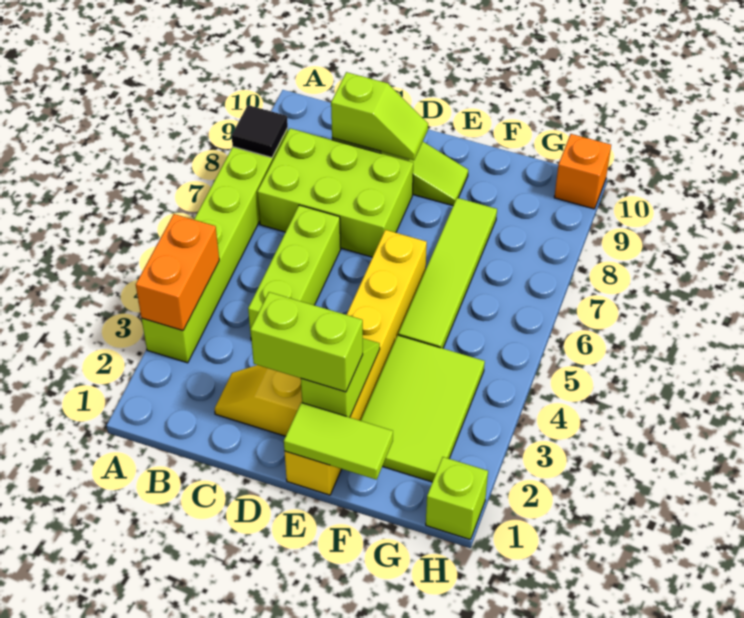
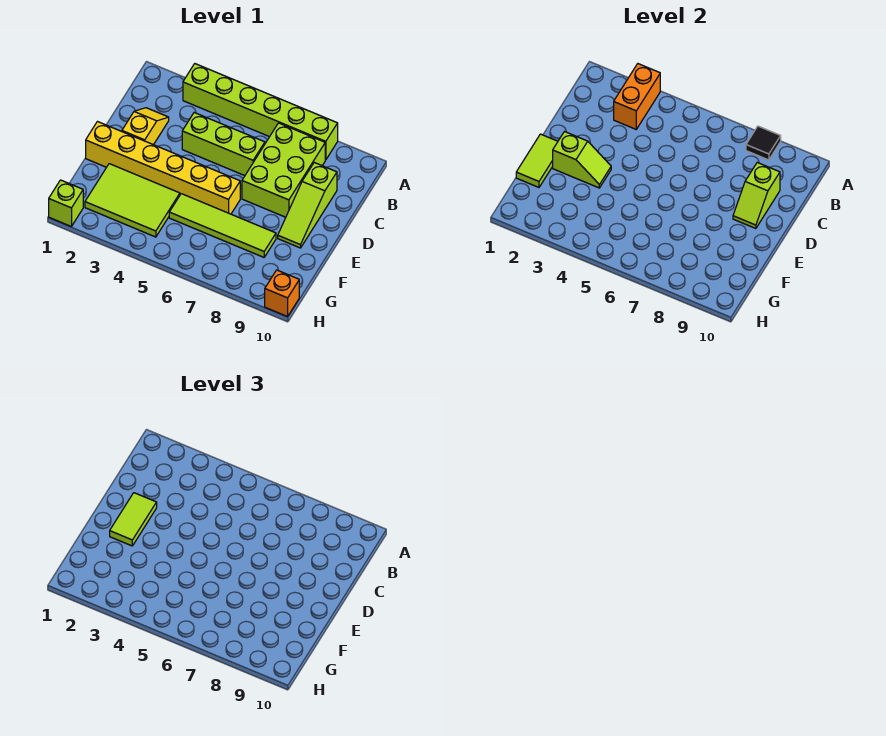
orange 1x2 brick [136,214,219,331] -> orange 1x2 brick turned to [614,64,660,129]
lime 1x2 brick [250,292,363,392] -> lime 1x2 tile [110,493,157,546]

